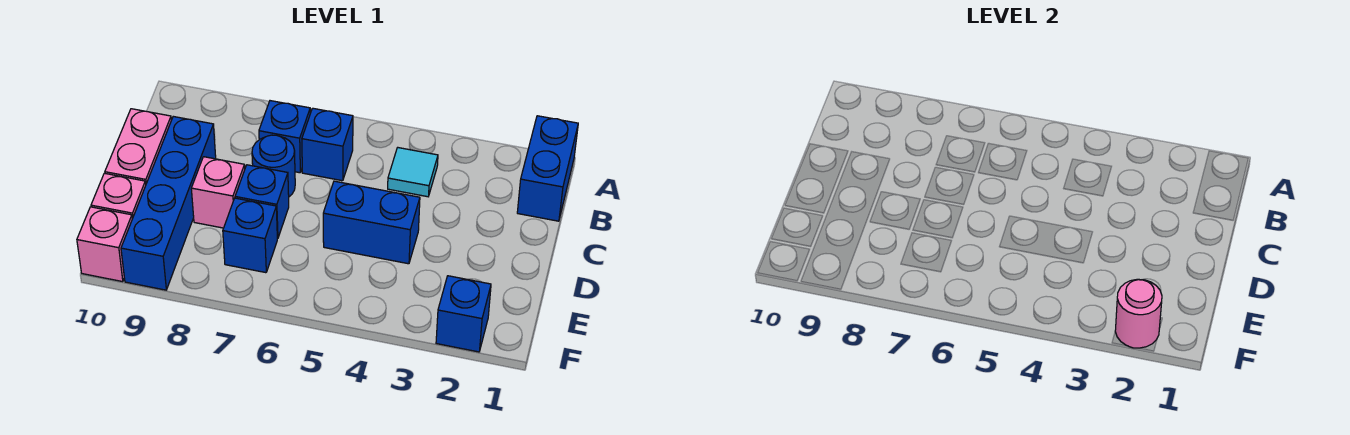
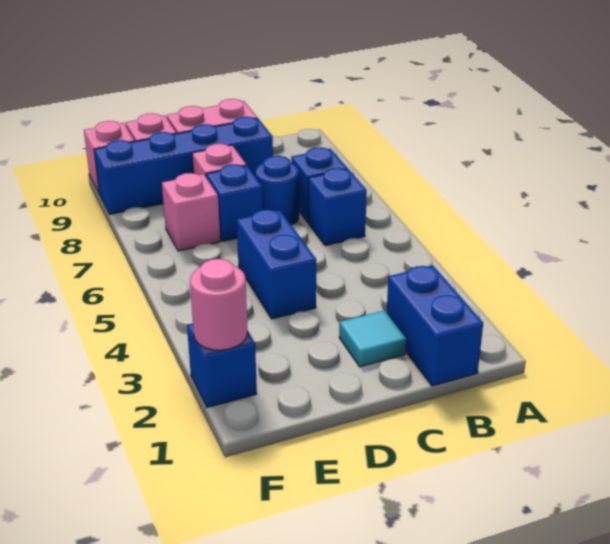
blue 1x2 brick [517,116,578,221] -> blue 1x2 brick turned to [387,266,483,386]
cyan 1x1 tile [388,148,438,197] -> cyan 1x1 tile moved to [339,310,406,367]
blue 1x1 brick [223,198,277,273] -> pink 1x1 brick [162,173,220,251]

